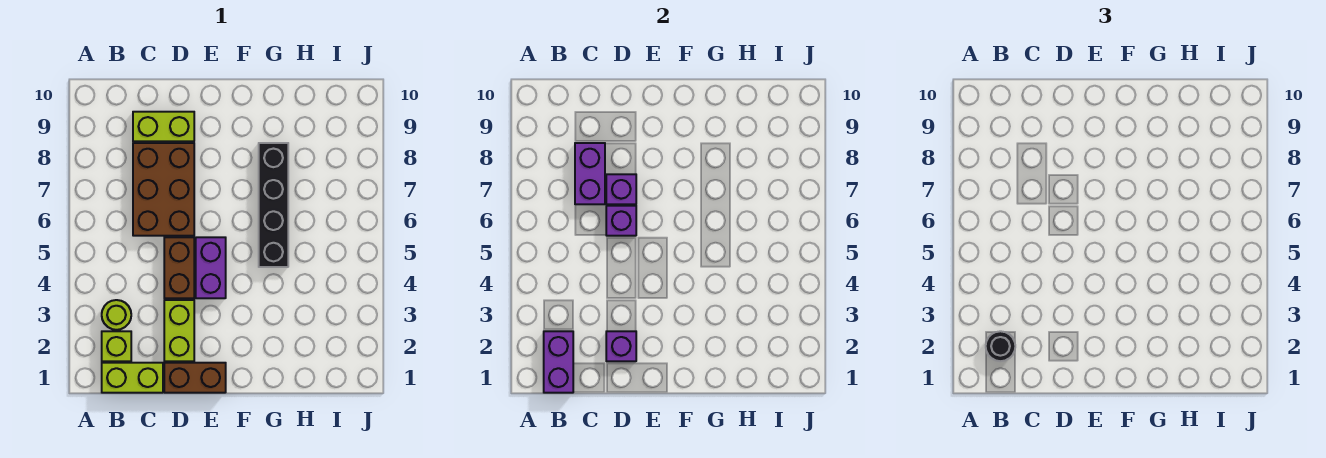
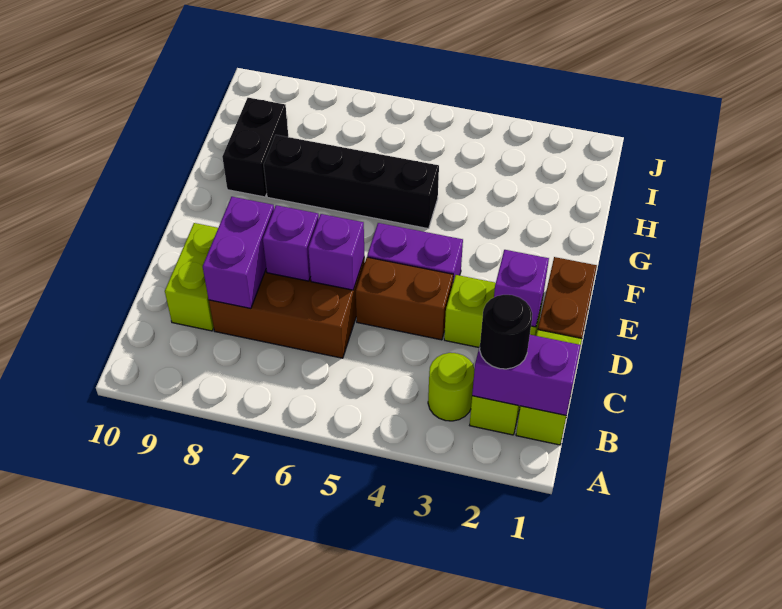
purple 1x2 brick [575,143,605,204] -> purple 1x2 brick turned to [203,197,274,309]
none -> black 1x2 brick [222,98,288,197]

